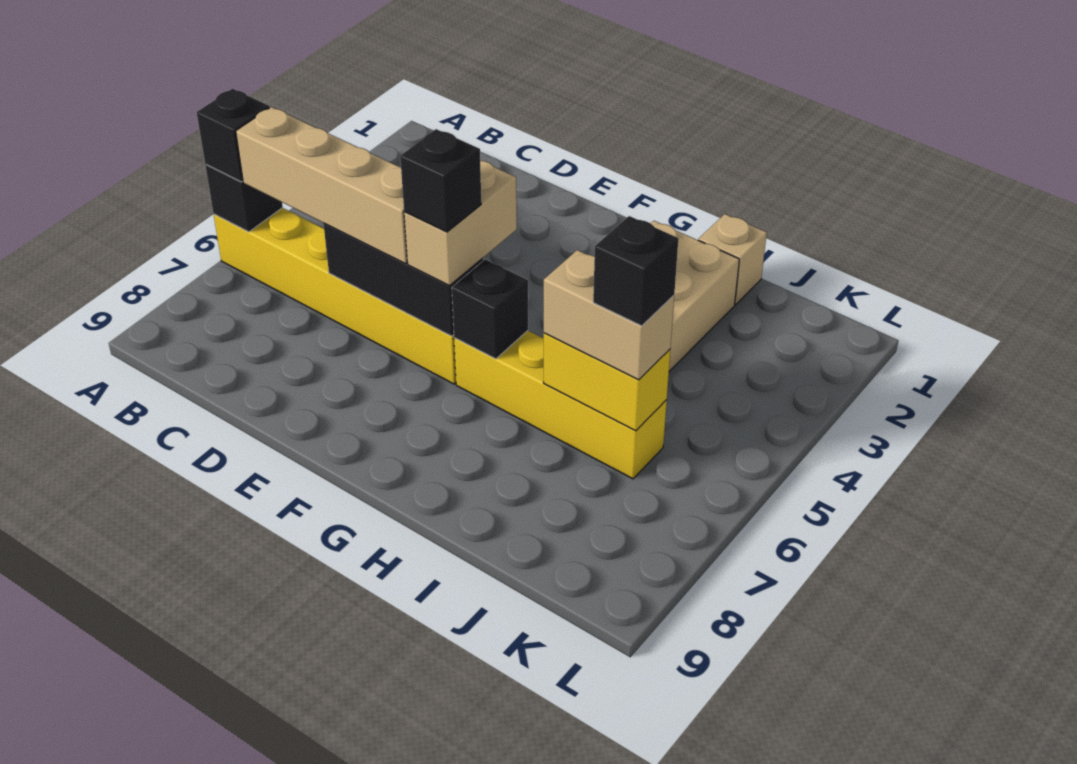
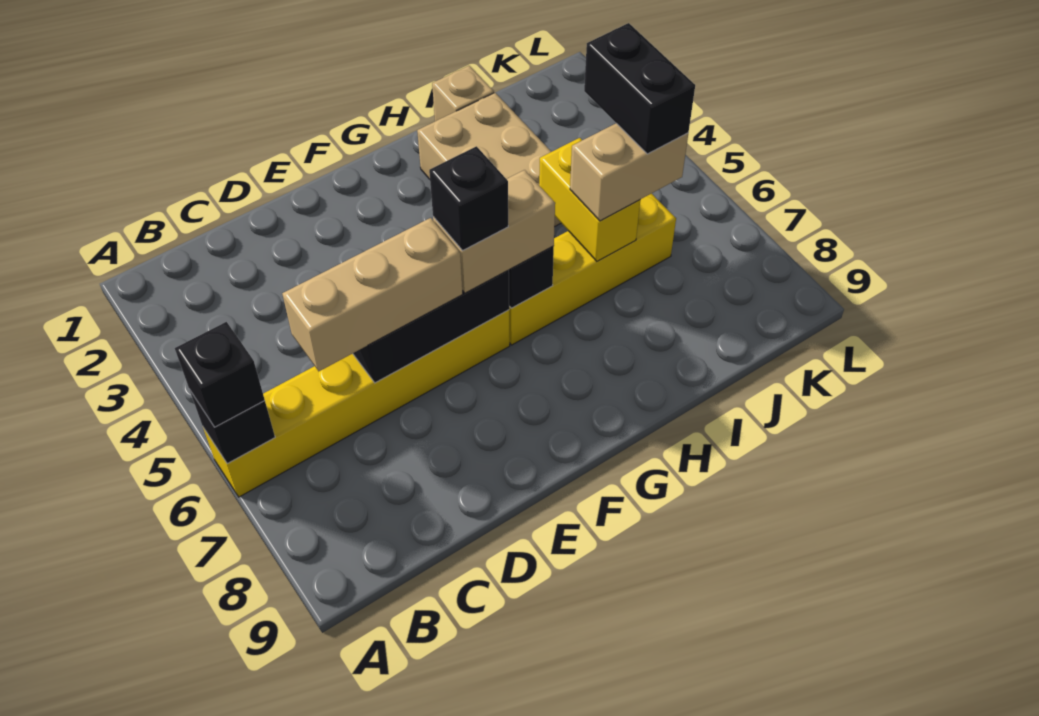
tan 1x4 brick [236,107,407,264] -> tan 1x3 brick [282,218,463,371]
tan 1x2 brick [404,160,517,286] -> tan 1x2 brick turned to [433,170,555,293]
yellow 1x2 brick [544,333,670,431] -> yellow 1x2 brick turned to [539,138,640,261]
black 1x1 brick [593,216,678,326] -> black 1x2 brick [584,23,695,154]

